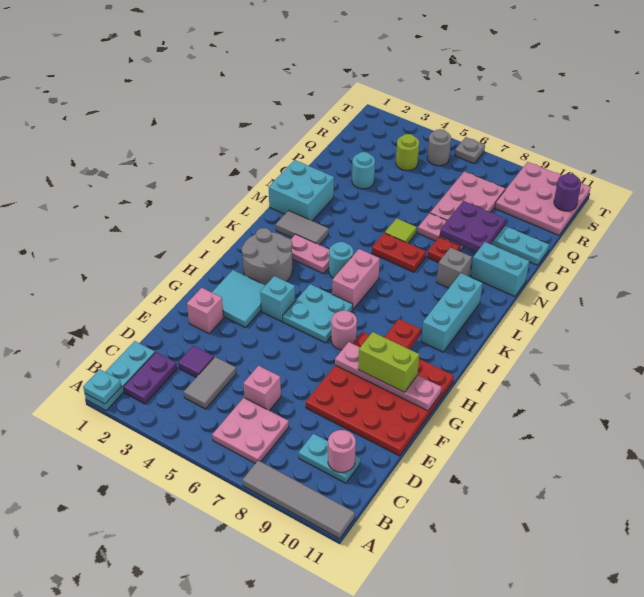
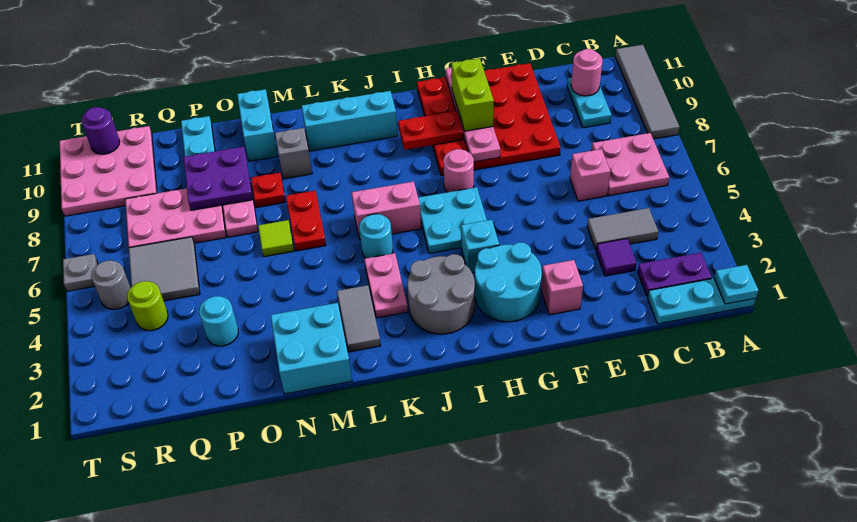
cyan 2x2 tile [212,270,265,328] -> cyan 2x2 round brick [475,242,542,322]
none -> grey 2x2 tile [129,237,200,301]

